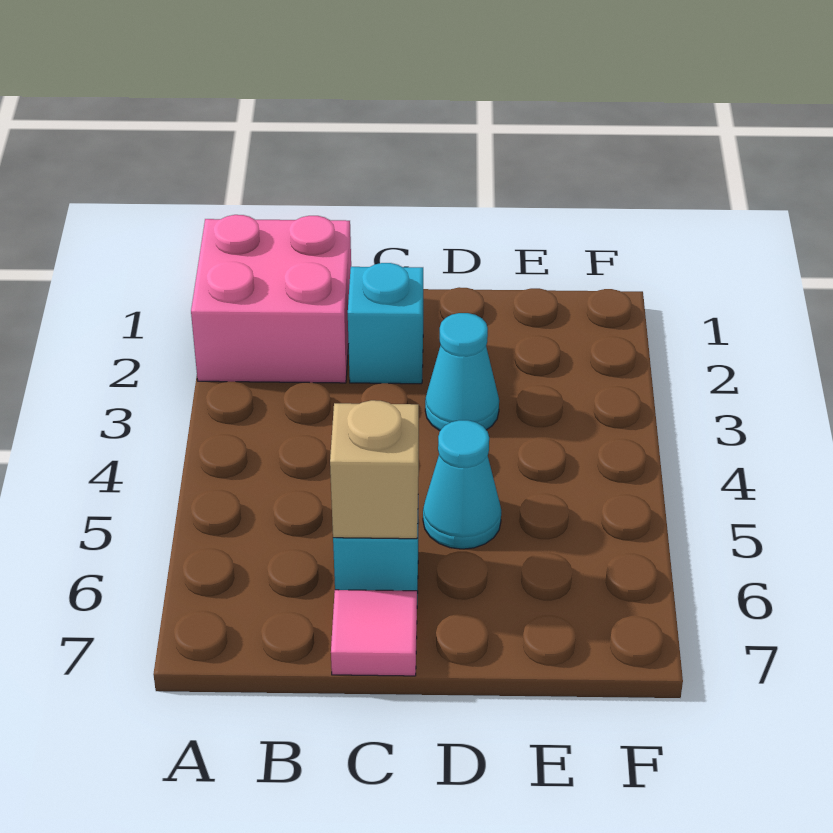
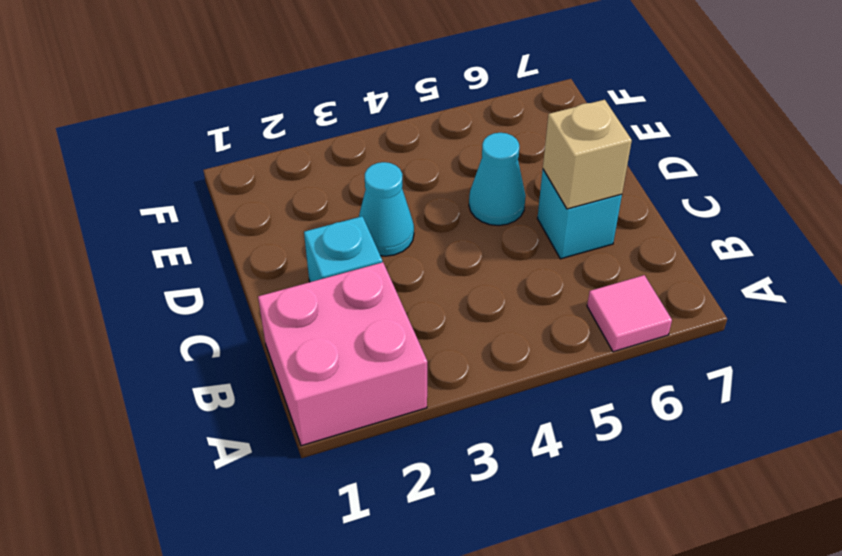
pink 1x1 tile [331,590,417,676] -> pink 1x1 tile moved to [587,275,672,352]

